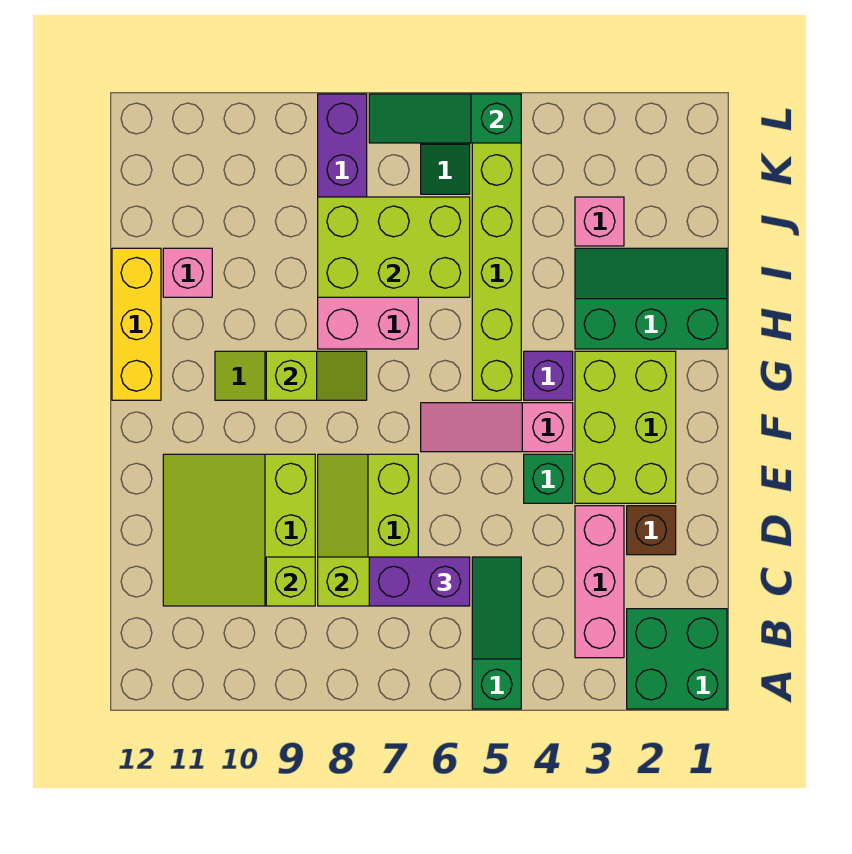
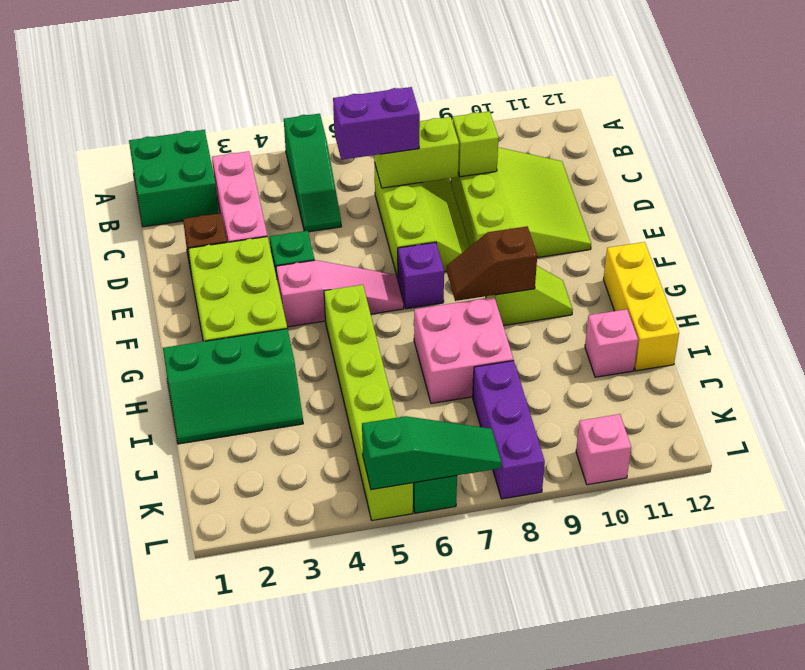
purple 1x1 brick [524,351,573,400] -> purple 1x1 brick moved to [398,242,444,309]
lime 1x2 slope [266,351,367,400] -> brown 1x2 slope [447,226,537,301]
lime 2x3 brick [318,197,470,297] -> none
pink 1x1 brick [575,197,624,246] -> pink 1x1 brick moved to [576,414,631,485]

